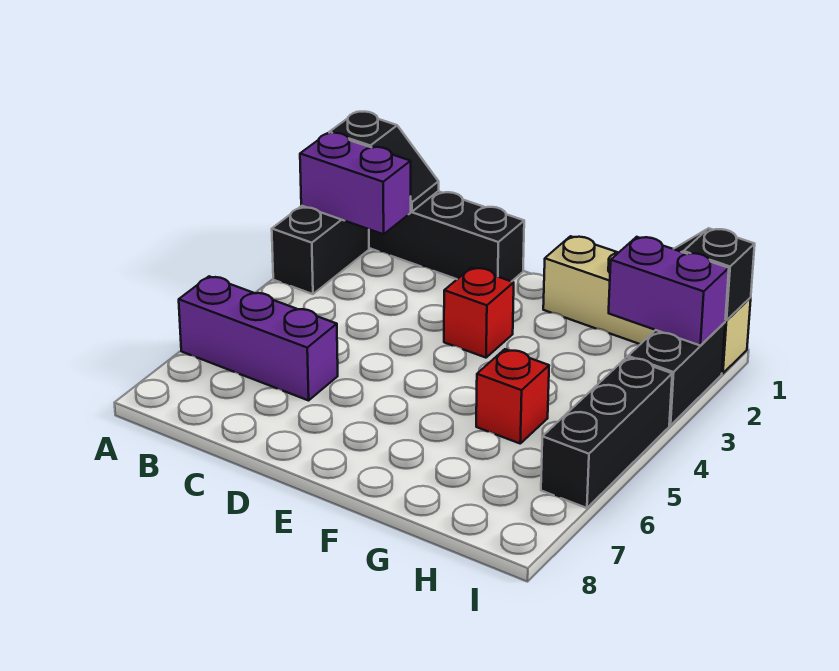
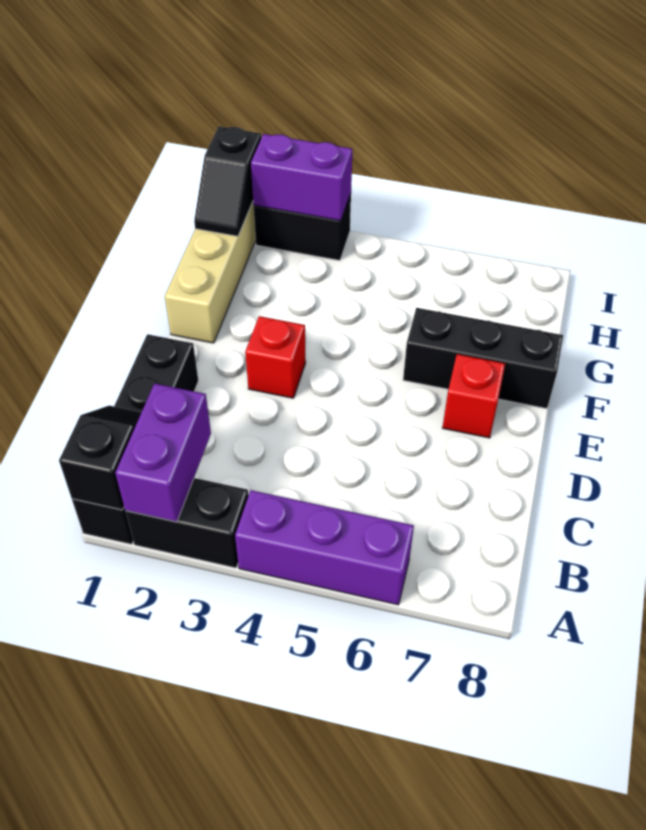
purple 1x3 brick [179,276,338,400] -> purple 1x3 brick turned to [235,490,414,605]
red 1x1 brick [476,349,549,443] -> red 1x1 brick moved to [442,354,505,438]
purple 1x2 brick [609,237,729,345] -> purple 1x2 brick turned to [251,134,352,221]
black 1x3 brick [541,357,672,508] -> black 1x3 brick moved to [403,308,563,409]

